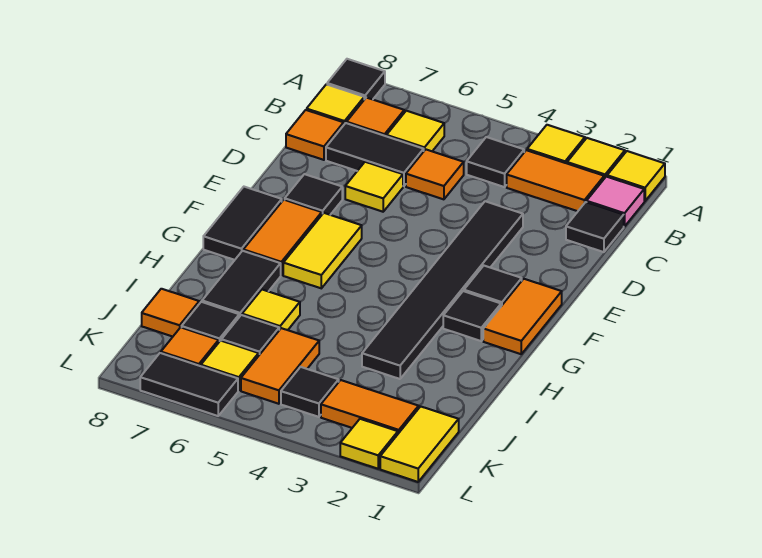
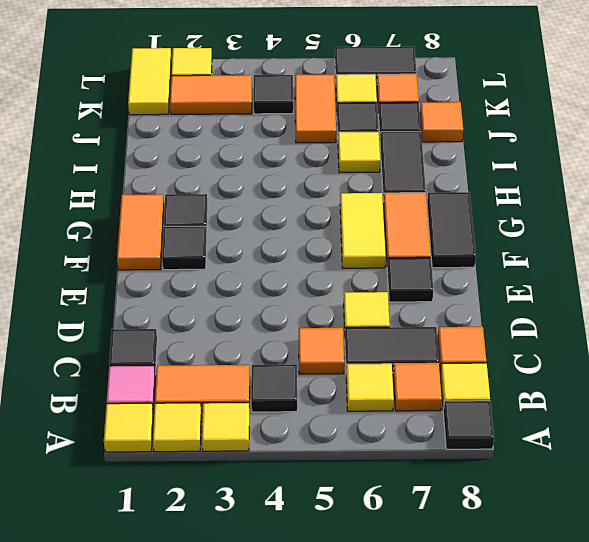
black 1x6 tile [362,201,523,379] -> none

